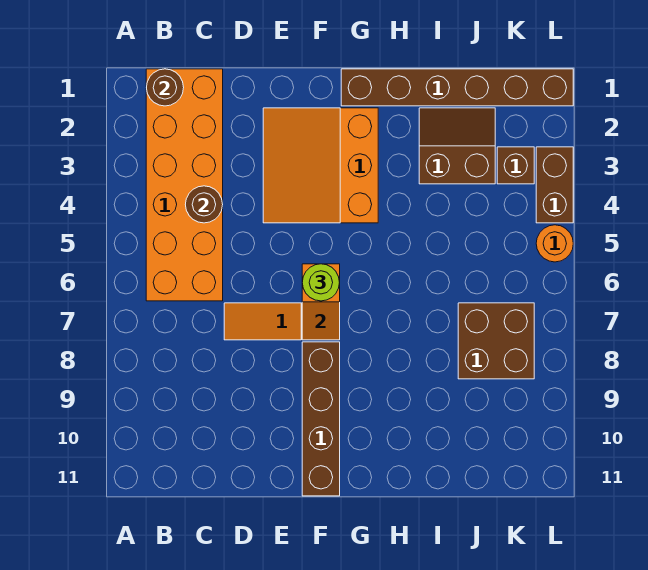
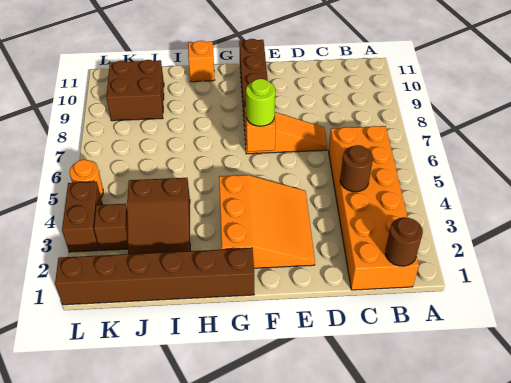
none -> orange 1x1 brick [188,41,214,82]
brown 2x2 slope [419,108,495,184] -> brown 2x3 slope [127,178,190,254]
brown 2x2 brick [458,303,534,379] -> brown 2x2 brick moved to [106,60,164,121]

